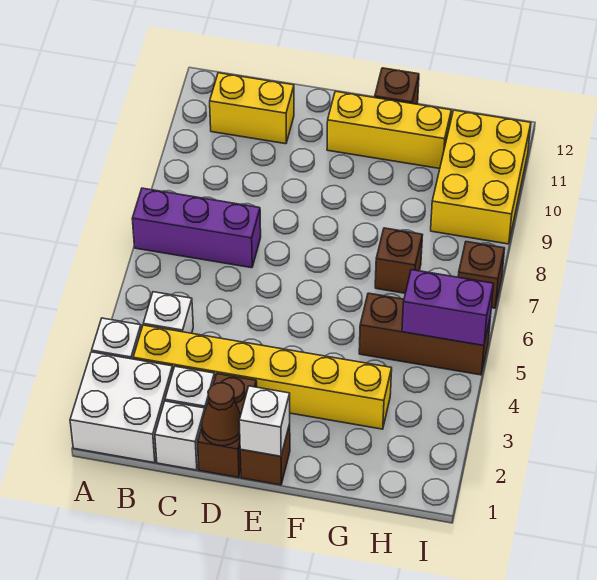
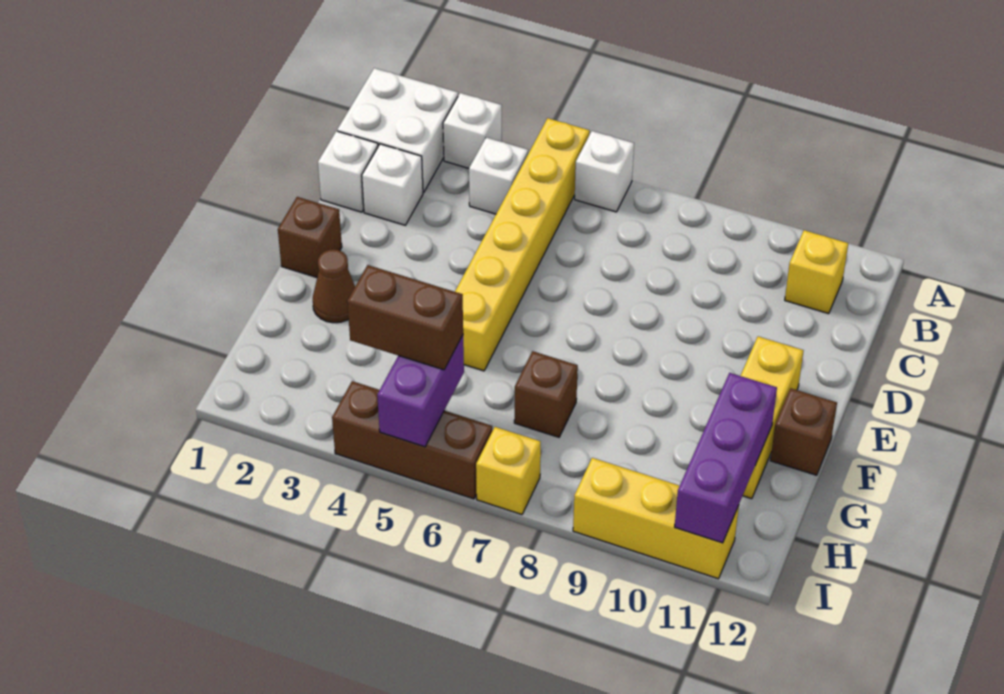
purple 1x3 brick [132,188,261,268] -> purple 1x3 brick moved to [675,373,777,543]
yellow 1x6 brick [133,325,392,429] -> yellow 1x6 brick moved to [455,118,590,371]
yellow 1x2 brick [210,73,294,144] -> yellow 1x1 brick [785,230,848,314]
brown 1x2 brick [198,374,257,478] -> brown 1x2 brick moved to [347,265,463,370]
brown 1x1 cone [201,383,241,446] -> brown 1x1 cone moved to [313,249,355,323]
white 1x1 brick [239,386,290,456] -> white 1x1 brick moved to [575,131,634,212]
brown 1x3 brick [359,293,491,375] -> brown 1x3 brick turned to [332,381,492,499]
yellow 2x3 brick [431,110,531,244] -> yellow 1x3 brick [573,458,739,579]
brown 1x1 brick [458,242,505,308] -> yellow 1x1 brick [476,427,541,515]

